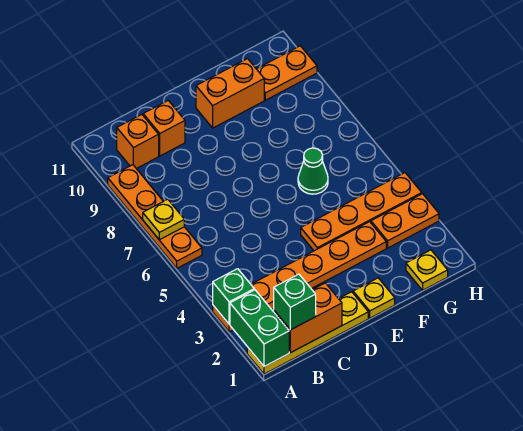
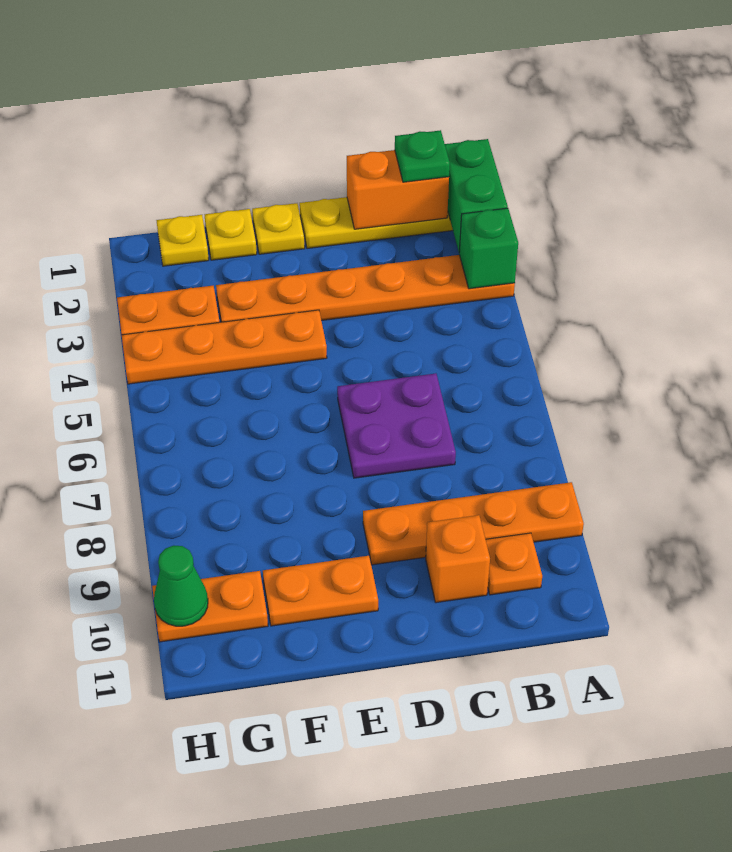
orange 1x4 plate [108,165,202,268] -> orange 1x4 plate turned to [363,482,584,565]
yellow 1x1 plate [143,199,184,240] -> yellow 1x1 plate moved to [205,209,257,260]
green 1x1 brick [274,274,316,330] -> green 1x1 plate [395,130,450,182]
orange 1x1 brick [117,114,159,169] -> orange 1x1 plate [486,533,542,595]
none -> purple 2x2 plate [337,373,456,478]
orange 1x2 brick [196,59,264,128] -> orange 1x2 plate [263,556,378,626]
green 1x1 cone [298,148,328,194] -> green 1x1 cone moved to [154,546,208,626]

